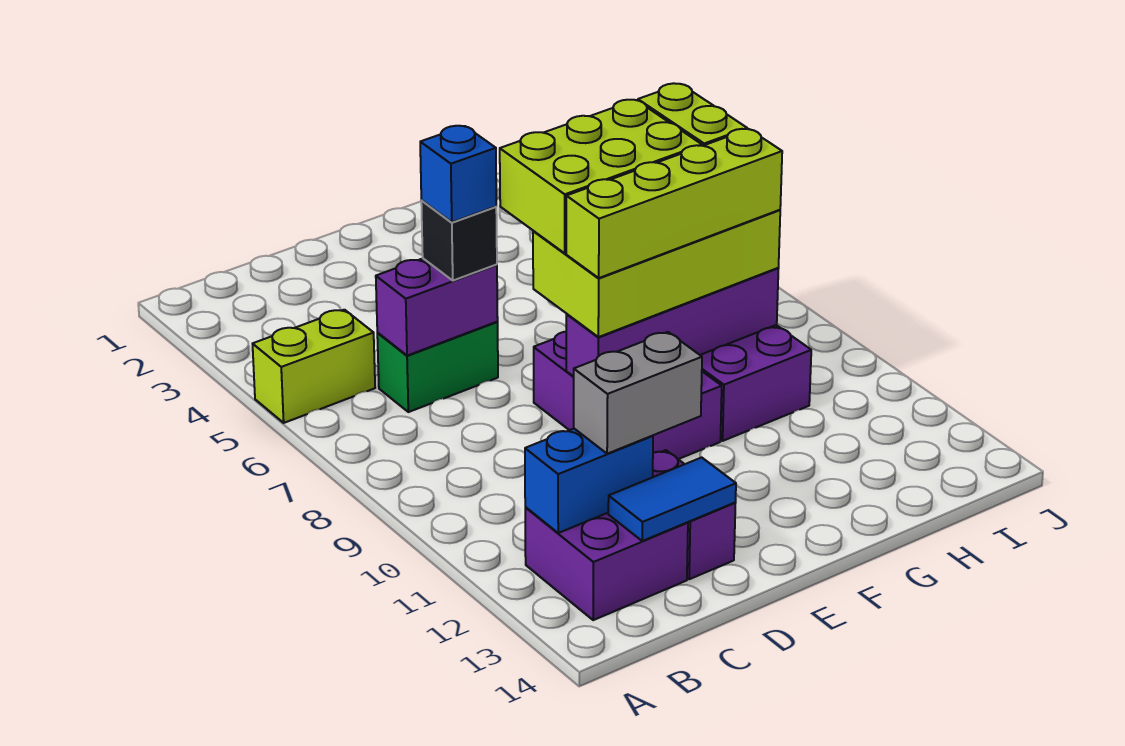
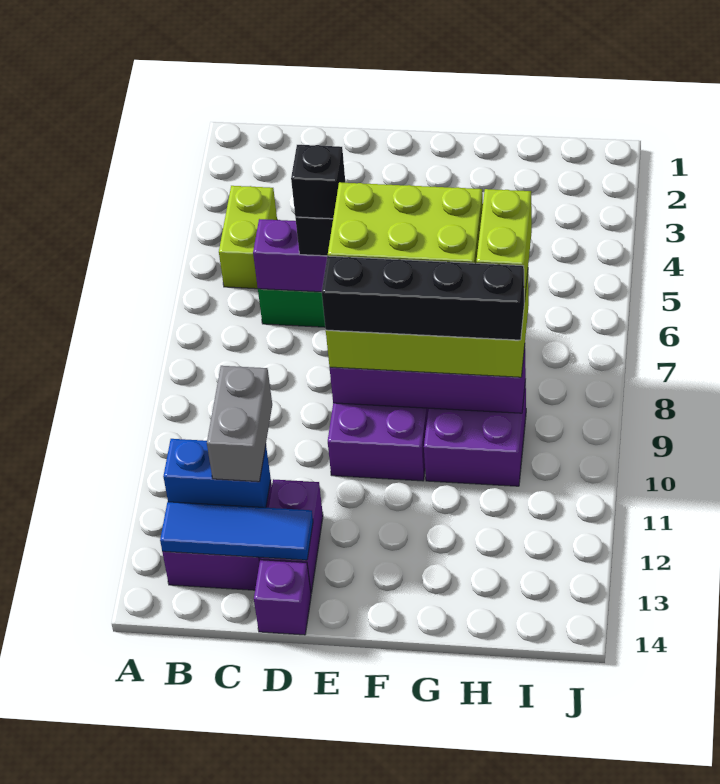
lime 1x2 brick [253,310,375,423] -> lime 1x2 brick turned to [219,186,277,289]
grey 1x2 brick [574,332,702,454] -> grey 1x2 brick turned to [207,366,272,482]
blue 1x2 tile [608,457,736,541] -> blue 1x3 tile [160,502,313,560]
blue 1x1 brick [420,126,496,222] -> black 1x1 brick [291,145,345,219]
none -> purple 1x1 brick [254,560,311,635]
lime 1x4 brick [566,129,782,278] -> black 1x4 brick [322,256,524,340]

